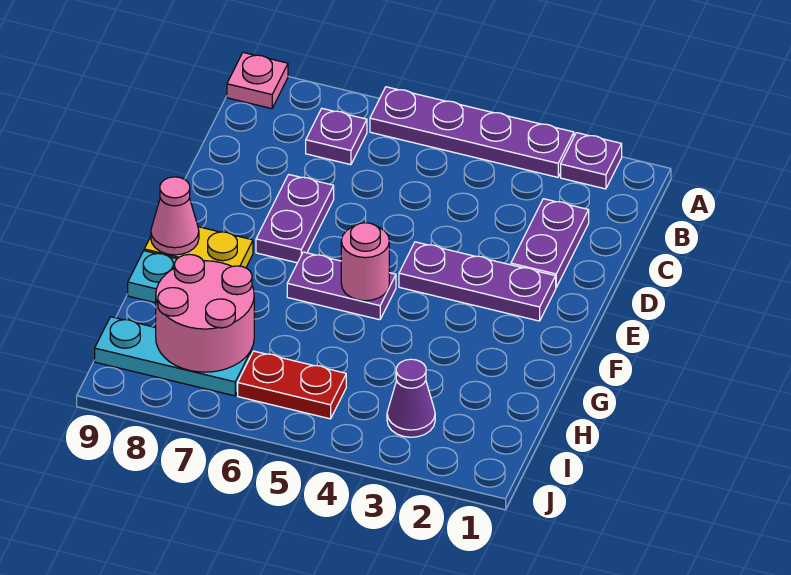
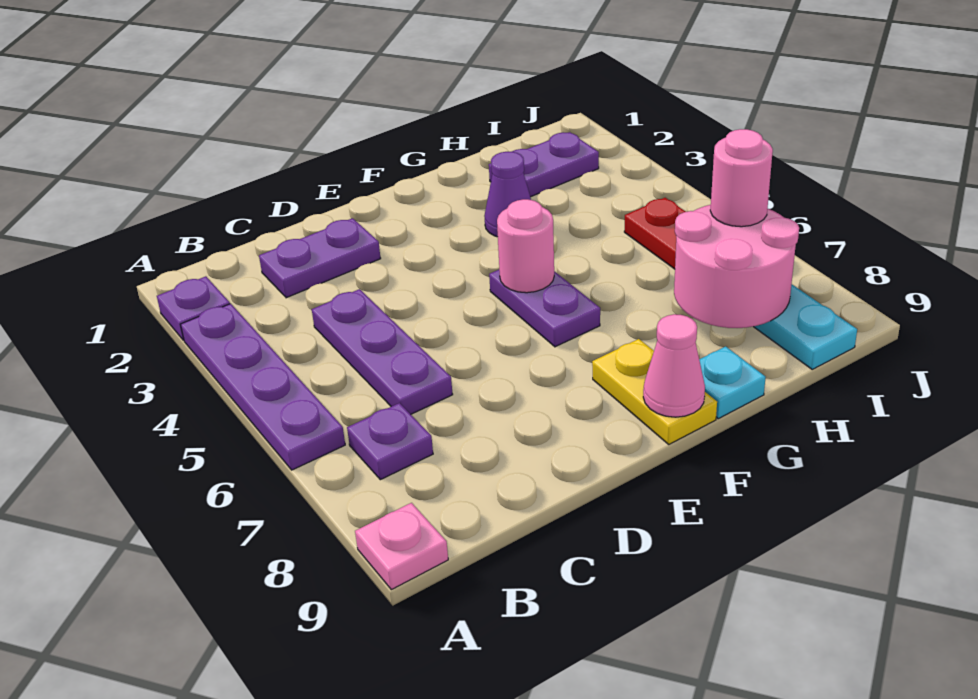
purple 1x2 plate [256,175,334,263] -> purple 1x2 plate moved to [489,132,599,197]
purple 1x3 plate [399,242,556,321] -> purple 1x3 plate moved to [312,289,453,414]
purple 1x1 cone [387,359,435,437] -> purple 1x1 cone moved to [484,152,531,237]
none -> pink 1x1 round brick [710,129,773,227]

